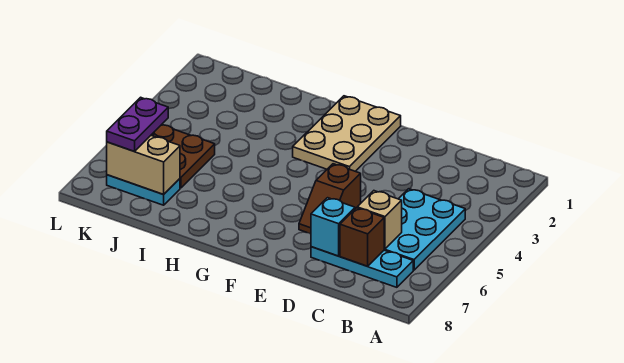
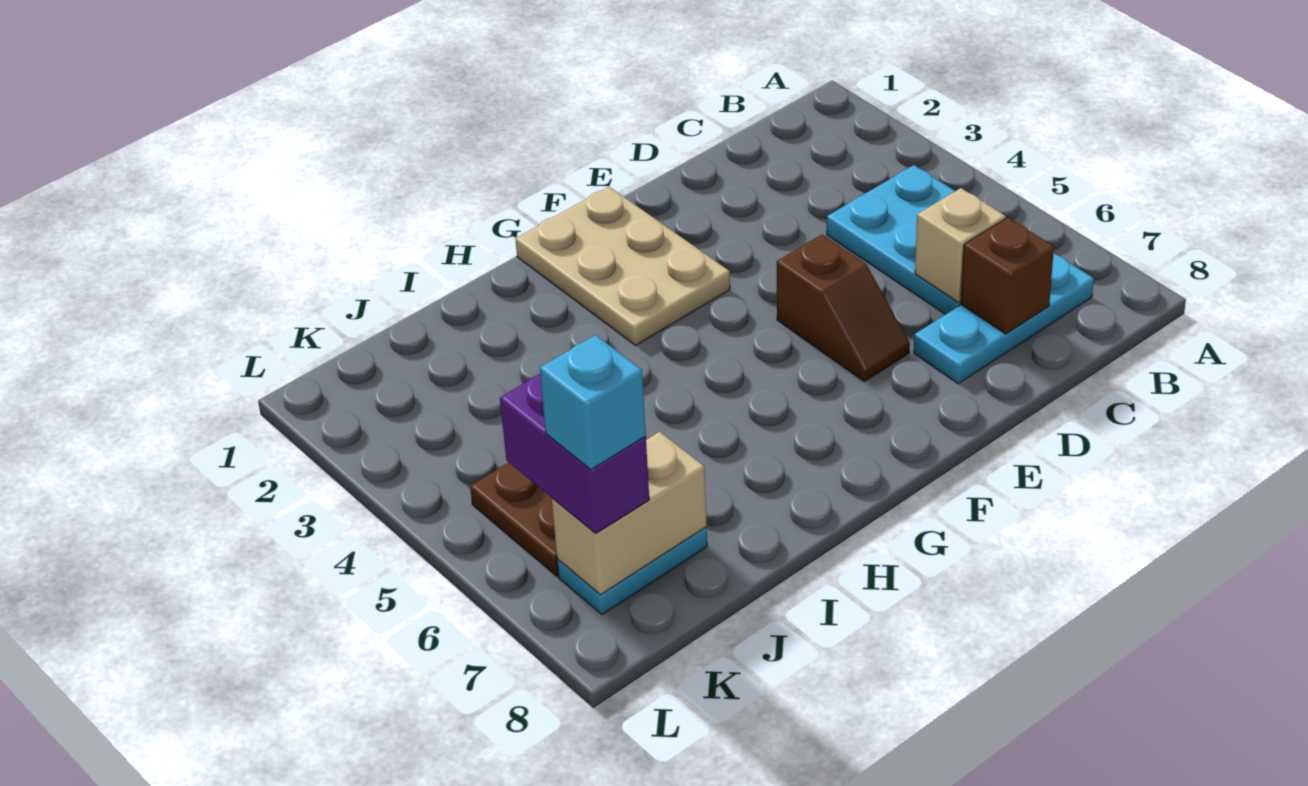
cyan 1x1 brick [311,198,355,256] -> cyan 1x1 brick moved to [540,335,646,470]
purple 1x2 plate [107,97,168,151] -> purple 1x2 brick [500,374,649,533]

